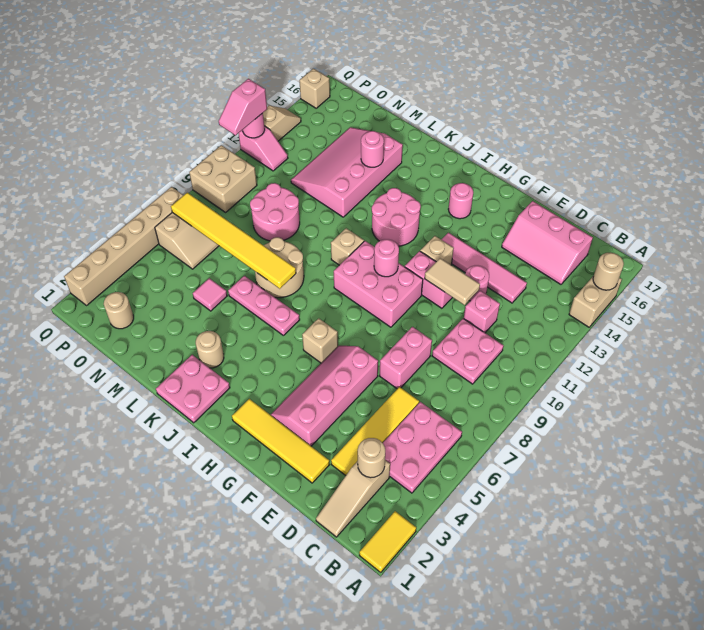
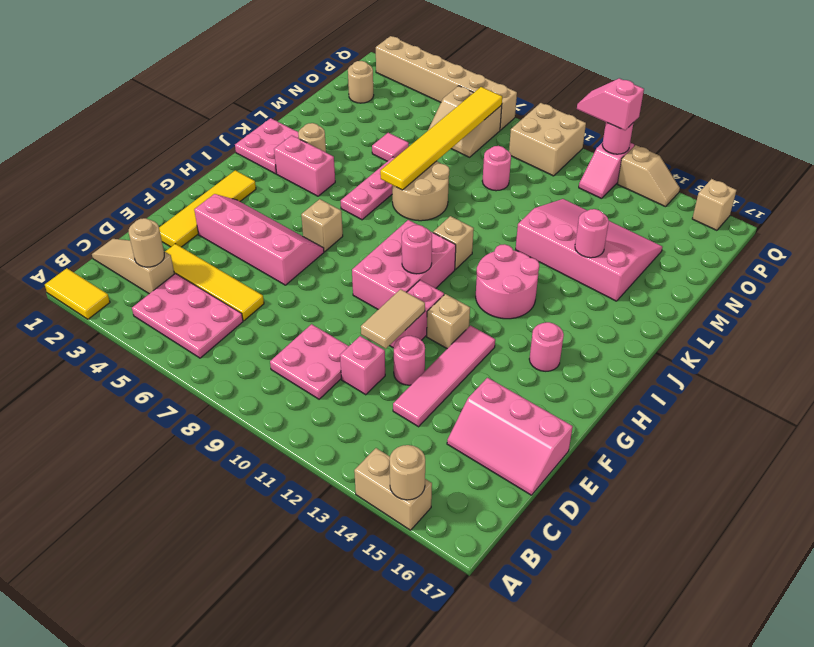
pink 2x3 slope [502,201,593,284] -> pink 2x3 slope turned to [447,378,573,495]
pink 1x2 brick [380,327,432,389] -> pink 1x2 brick moved to [274,135,335,196]
pink 2x2 round brick [250,183,300,241] -> pink 1x1 round brick [482,146,511,191]

